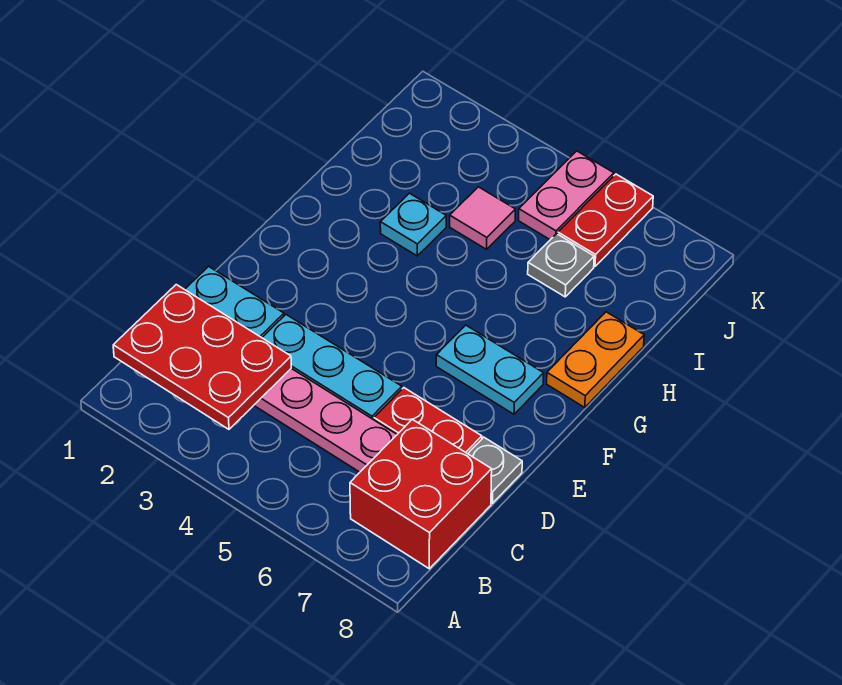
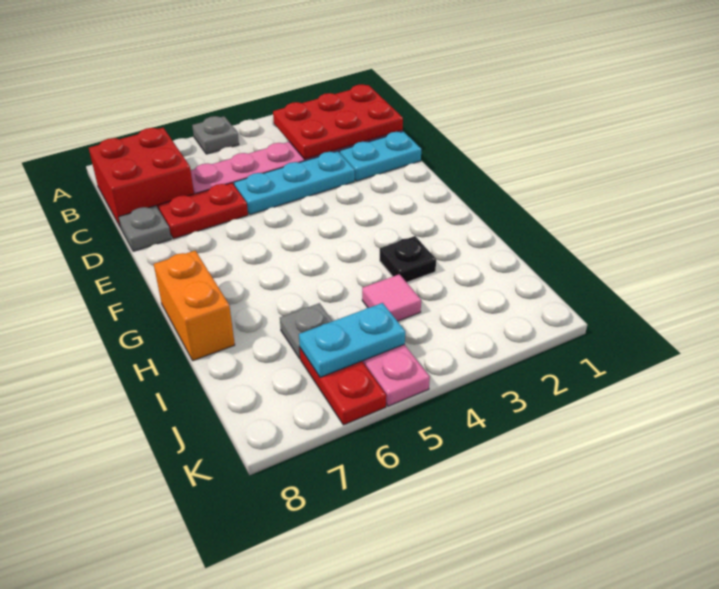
none -> grey 1x1 plate [192,116,239,154]
cyan 1x2 plate [436,325,544,414] -> cyan 1x2 plate moved to [299,303,405,377]
orange 1x2 plate [547,312,644,408] -> orange 1x2 brick [154,251,235,361]
cyan 1x1 plate [380,193,446,256] -> black 1x1 plate [380,236,436,282]

